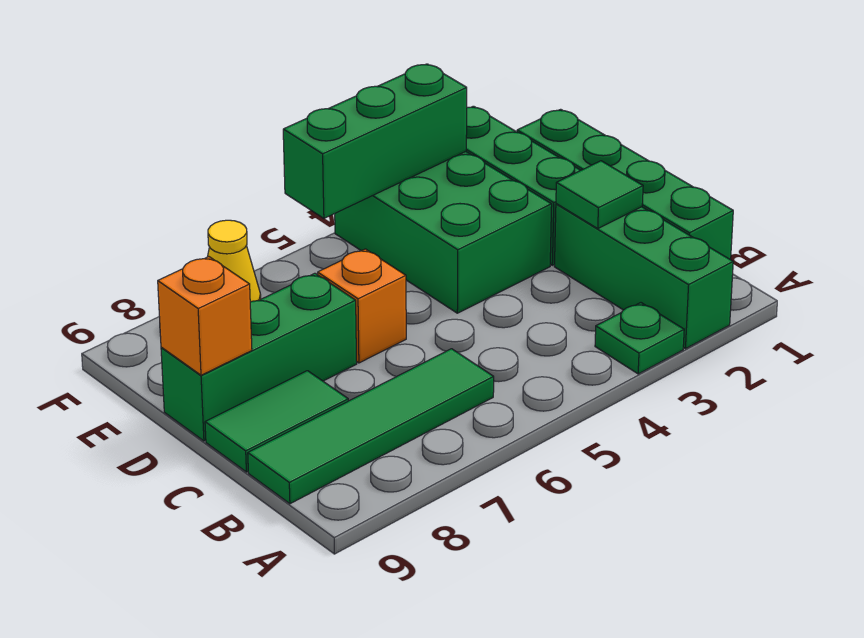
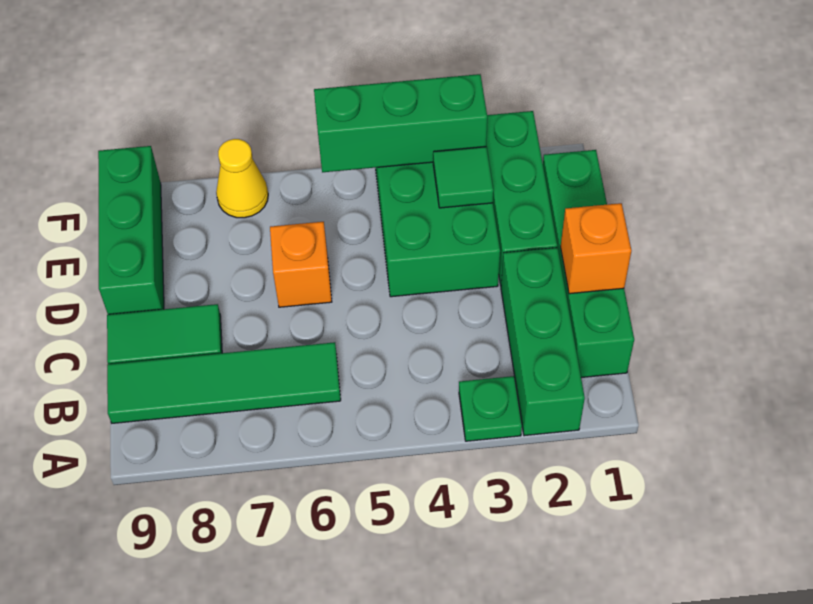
green 1x1 tile [556,161,643,228] -> green 1x1 tile moved to [433,147,493,208]
green 1x3 brick [161,273,357,441] -> green 1x3 brick turned to [98,146,164,315]
orange 1x1 brick [158,257,252,375] -> orange 1x1 brick moved to [561,203,631,294]

